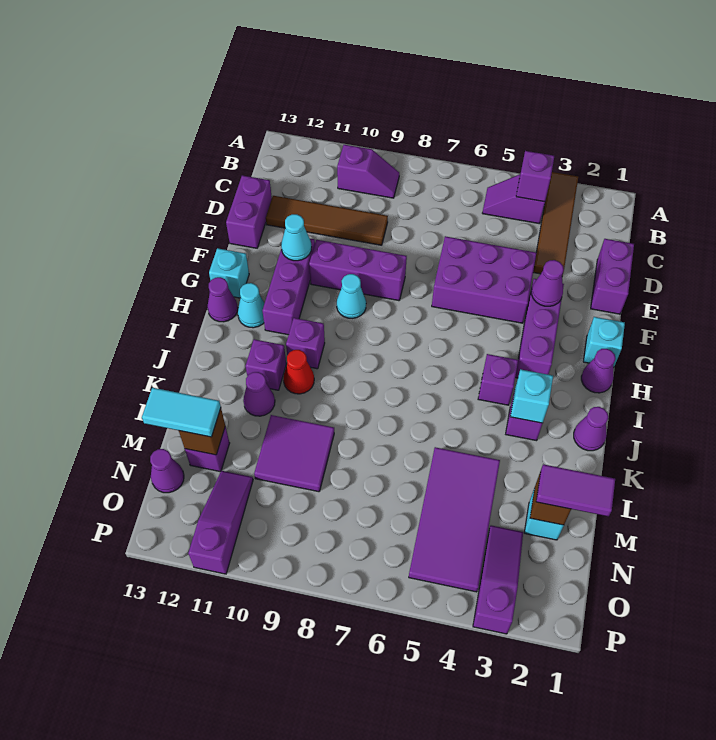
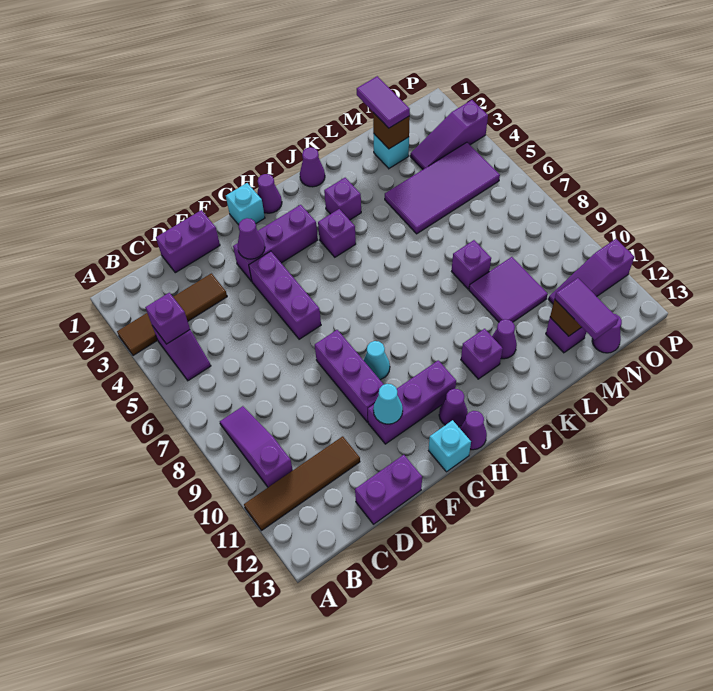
purple 1x2 slope [337,145,399,198] -> purple 1x3 slope [220,406,293,487]
brown 1x4 tile [266,196,388,245] -> brown 1x4 tile turned to [244,436,360,531]
purple 2x3 brick [432,236,536,323] -> purple 1x3 brick [249,251,321,339]
cyan 1x1 cone [238,283,265,328] -> purple 1x1 cone [439,389,468,427]
purple 1x1 brick [286,318,325,369] -> purple 1x1 brick moved to [452,240,491,289]
cyan 1x1 brick [510,369,553,423] -> none
red 1x1 cone [283,350,314,394] -> none
cyan 1x2 tile [142,388,221,437] -> purple 1x2 tile [555,278,618,340]

